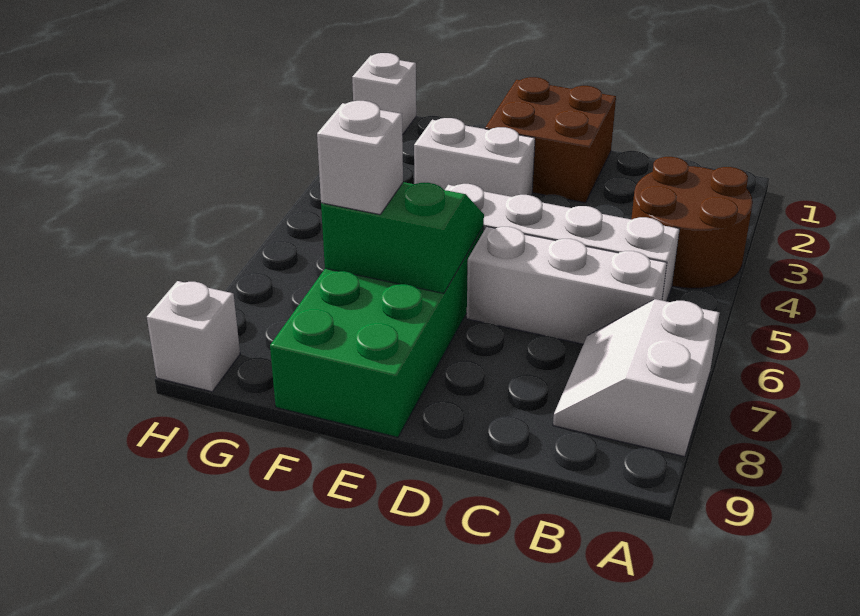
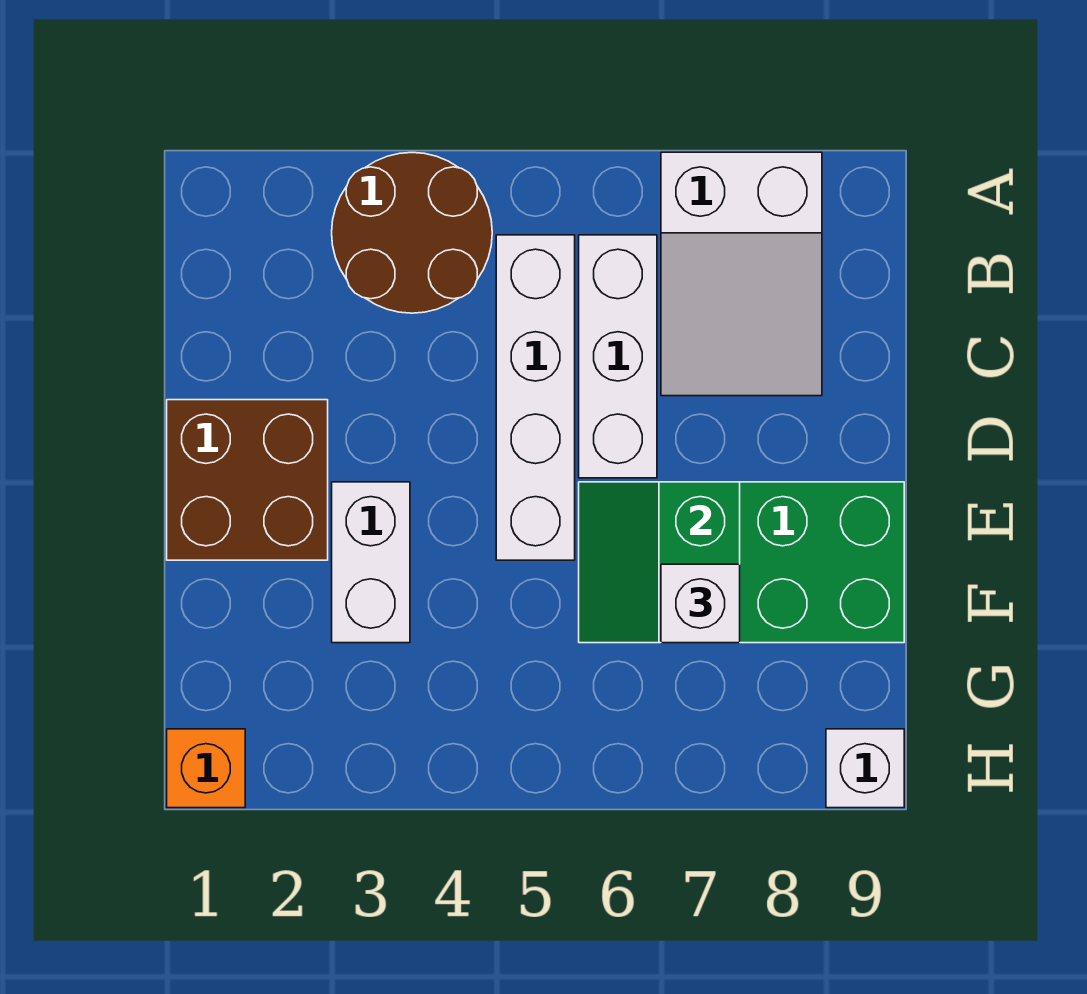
white 2x2 slope [553,299,720,457] -> white 2x3 slope [661,152,822,396]
white 1x1 brick [352,53,416,135] -> orange 1x1 brick [167,729,245,808]

